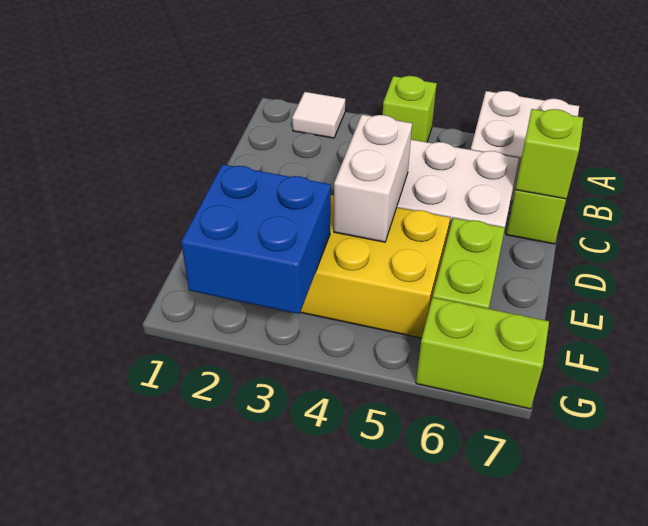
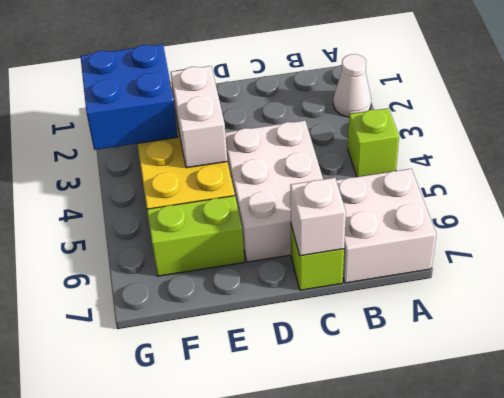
white 1x1 tile [292,92,345,138] -> white 1x1 cone [333,54,371,117]
lime 1x1 brick [515,109,583,199] -> white 1x1 brick [290,178,346,256]
white 1x2 brick [334,115,412,242] -> white 1x2 brick turned to [171,66,227,168]
lime 1x2 brick [416,298,549,409] -> none

